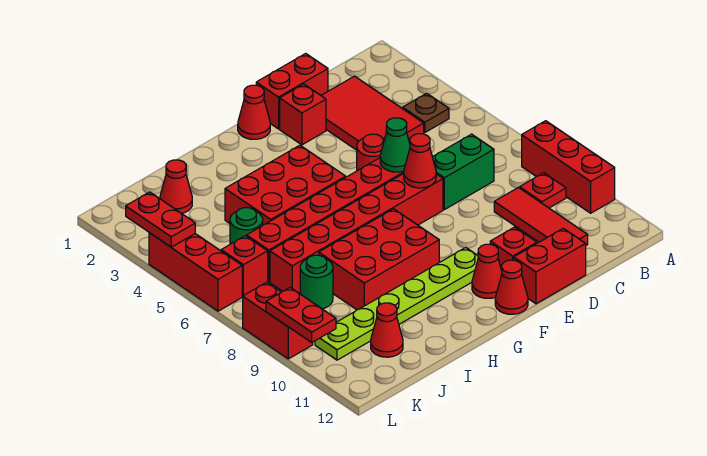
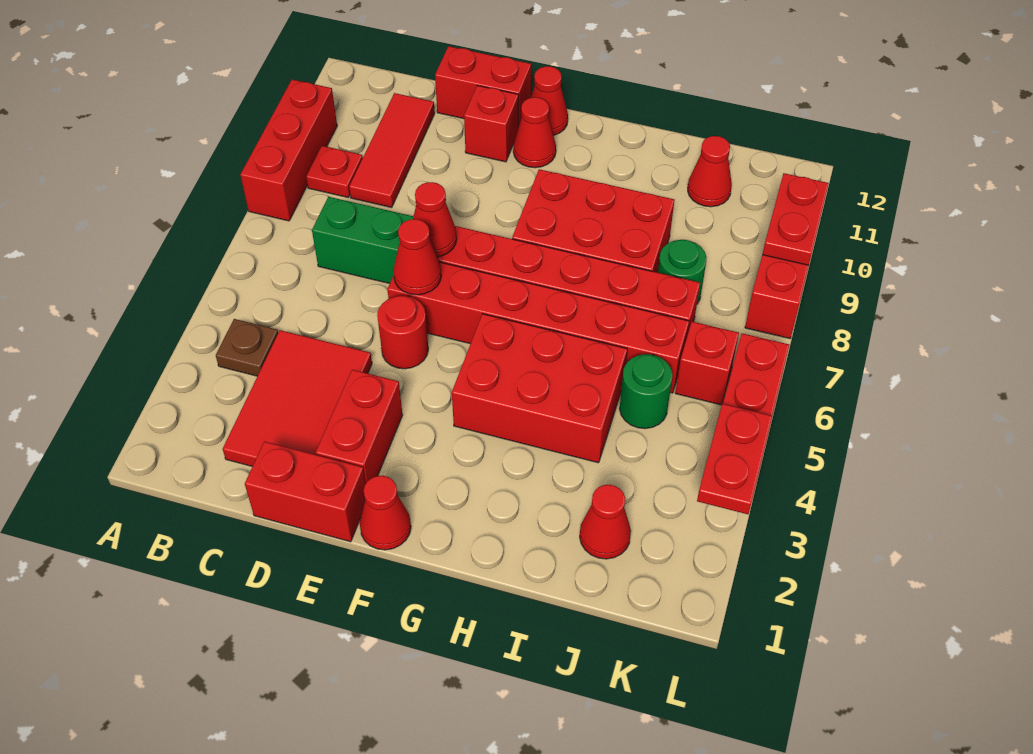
red 1x1 brick [280,84,326,145] -> red 1x2 brick [316,370,403,483]
green 1x1 cone [380,118,410,172] -> red 1x1 cone [393,219,441,295]
lime 1x6 plate [315,248,478,360] -> none

